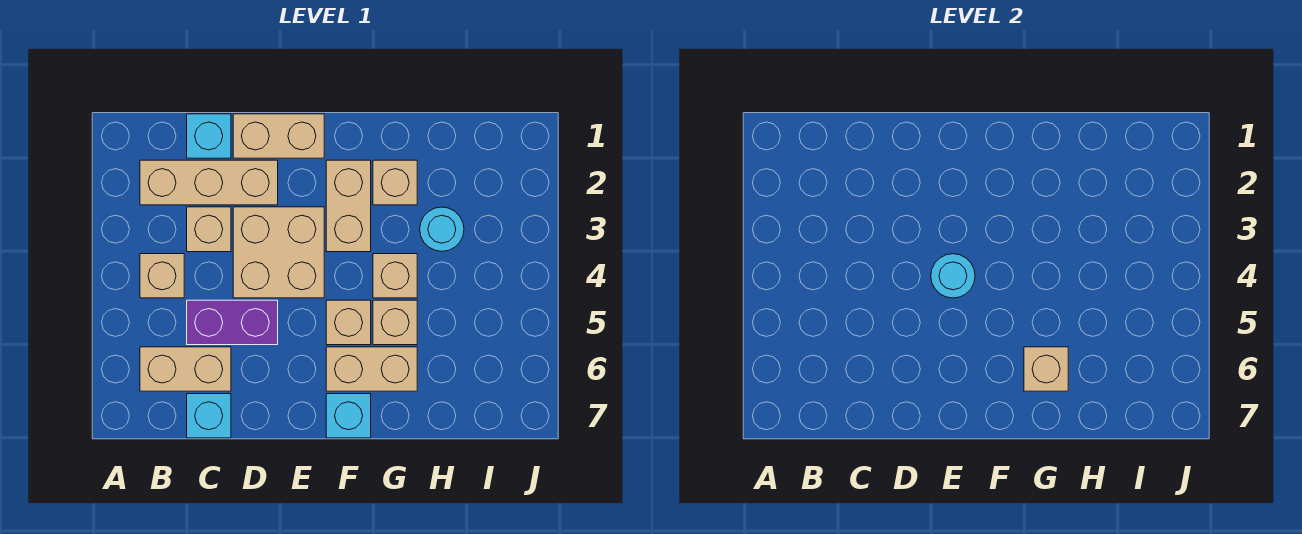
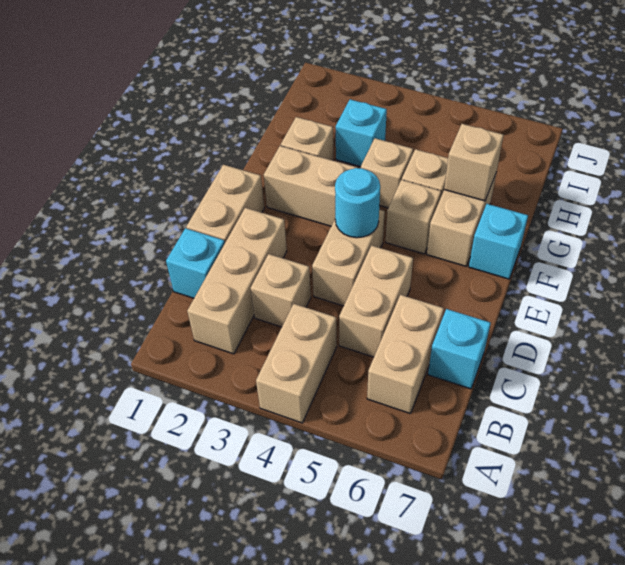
tan 1x1 brick [140,254,184,298] -> tan 1x2 brick [256,304,337,423]
purple 1x2 brick [187,300,278,345] -> tan 1x2 brick [339,245,413,357]
tan 2x2 brick [233,207,324,298] -> tan 1x2 brick [312,210,385,306]
cyan 1x1 round brick [420,207,464,251] -> cyan 1x1 brick [336,99,387,167]

